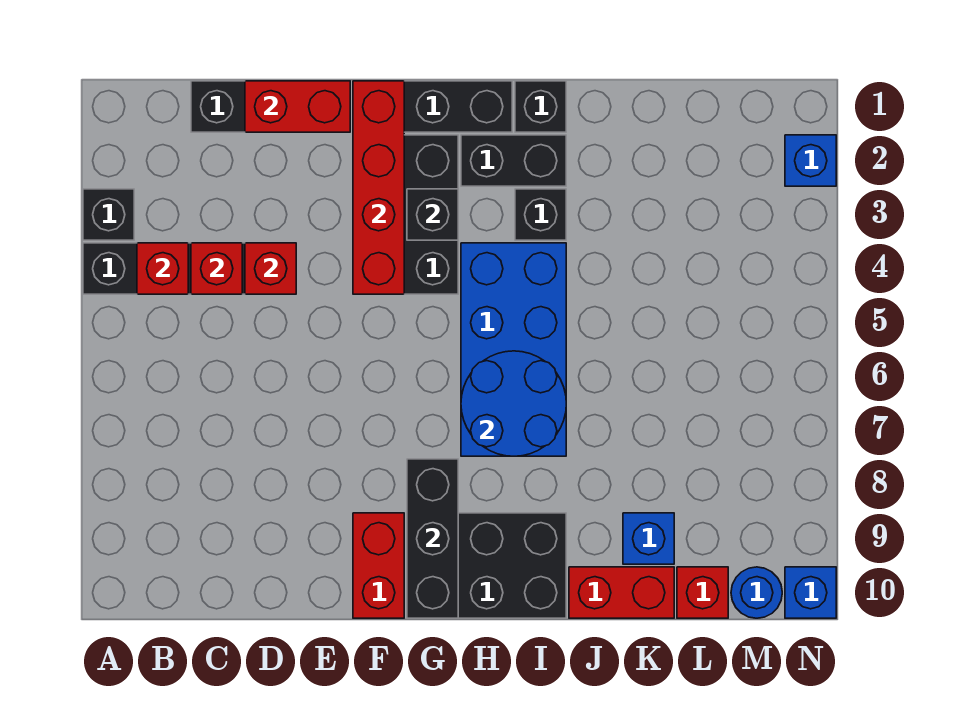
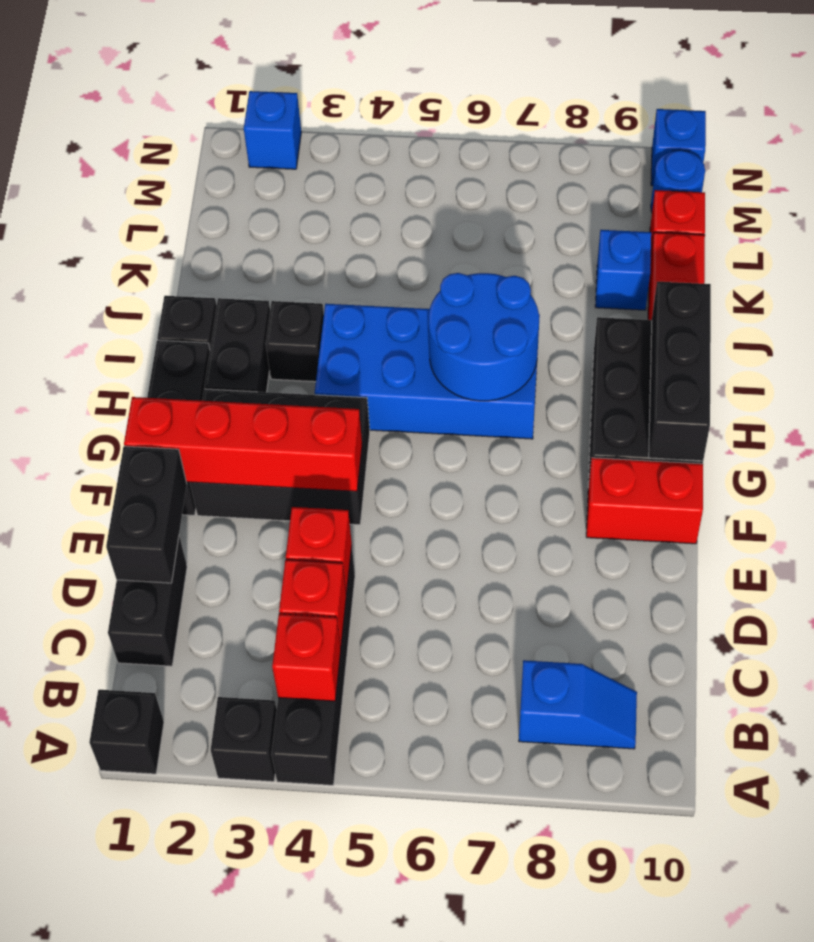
none -> blue 1x2 slope [519,660,637,749]
red 1x2 brick [245,81,350,132] -> black 1x2 brick [106,446,187,583]
black 1x1 brick [407,189,458,240] -> black 1x1 brick moved to [89,690,164,774]
black 1x3 brick [407,459,458,618] -> black 1x3 brick turned to [649,282,711,461]

